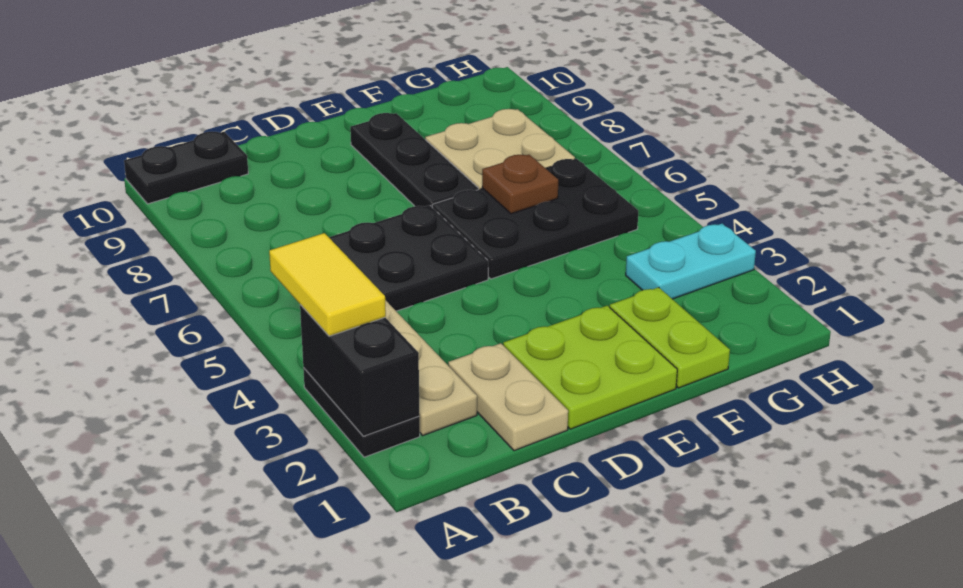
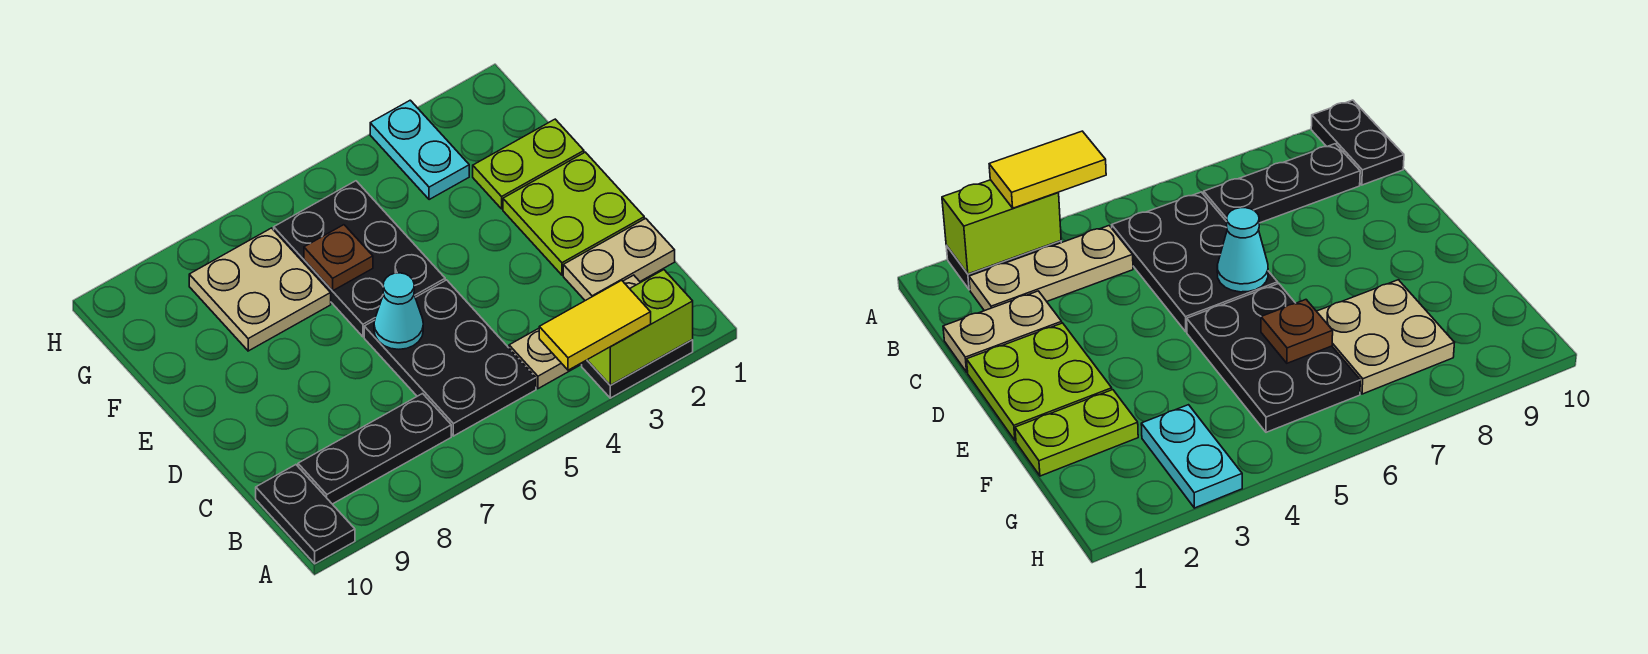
black 1x2 brick [300,305,420,436] -> lime 1x2 brick [588,270,693,385]
none -> cyan 1x1 cone [374,273,423,349]
black 1x3 plate [350,113,478,207] -> black 1x3 plate moved to [298,394,451,504]

